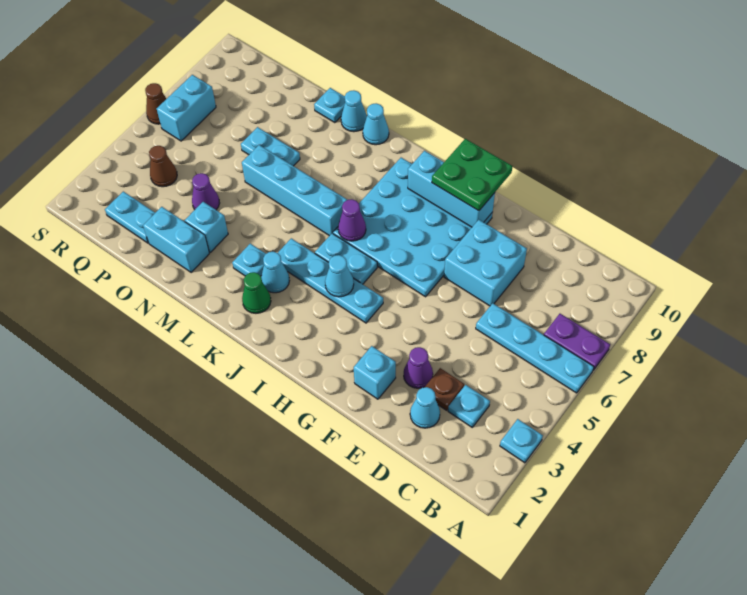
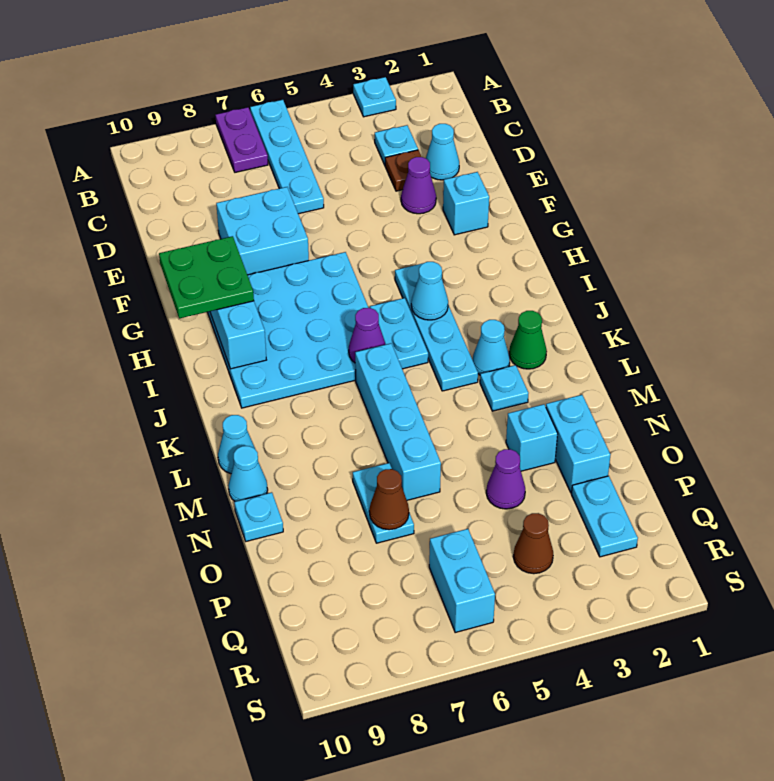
cyan 1x2 brick [157,75,216,141] -> cyan 1x2 brick turned to [429,529,495,633]
brown 1x1 cone [145,83,166,124] -> brown 1x1 cone moved to [369,469,409,530]

